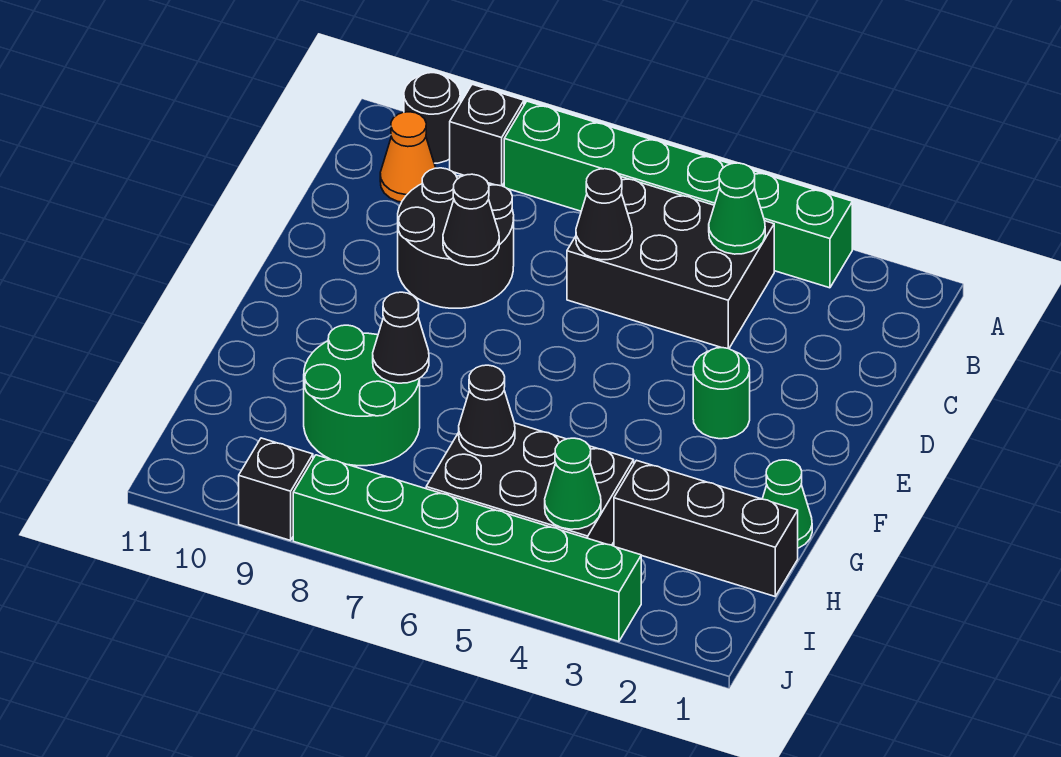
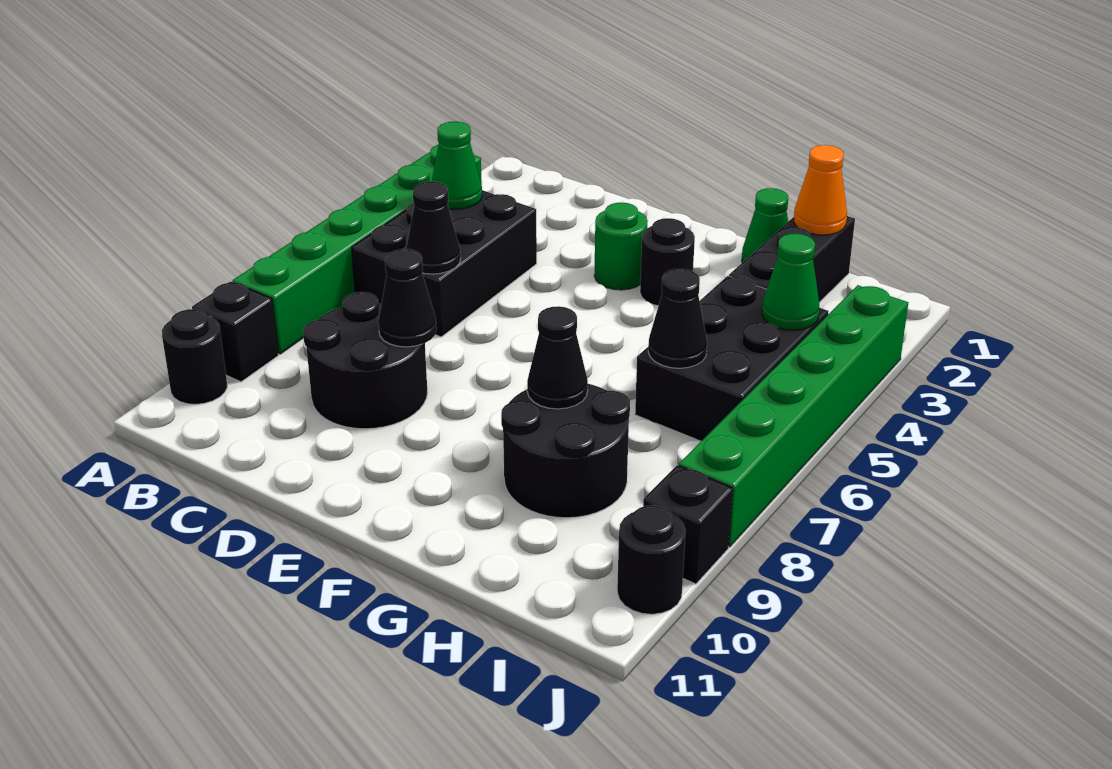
orange 1x1 cone [380,112,436,202] -> orange 1x1 cone moved to [794,145,847,235]
none -> black 1x1 round brick [640,218,695,306]
green 2x2 round brick [304,325,420,466] -> black 2x2 round brick [501,384,630,518]
none -> black 1x1 round brick [617,505,686,614]

